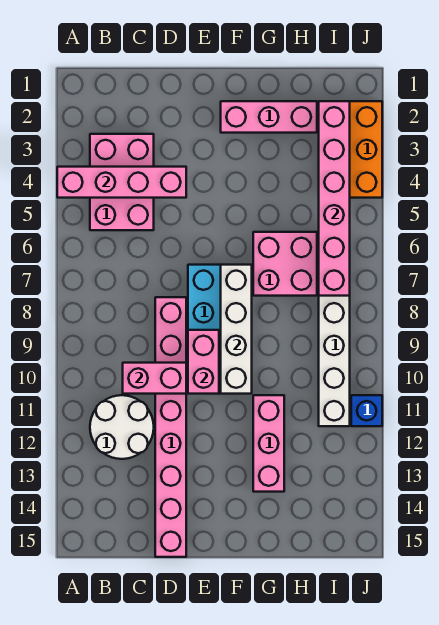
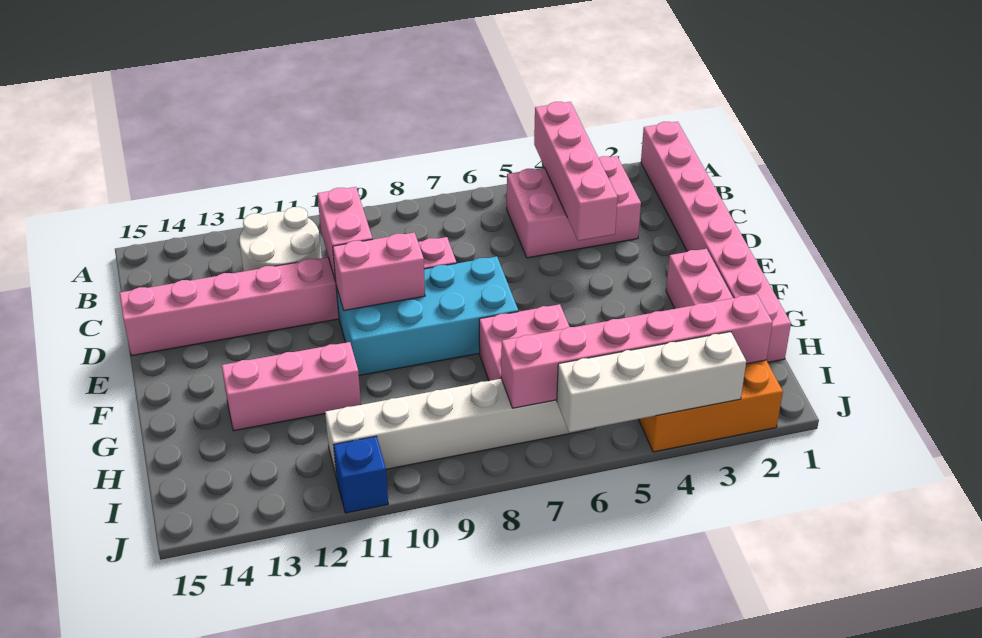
none -> pink 1x8 brick [641,122,791,362]
white 1x4 brick [221,265,252,394] -> white 1x4 brick moved to [557,332,746,432]

